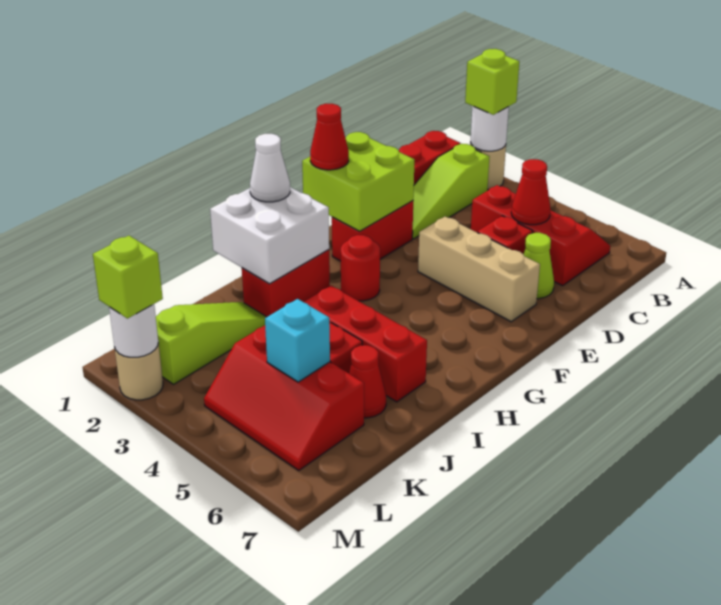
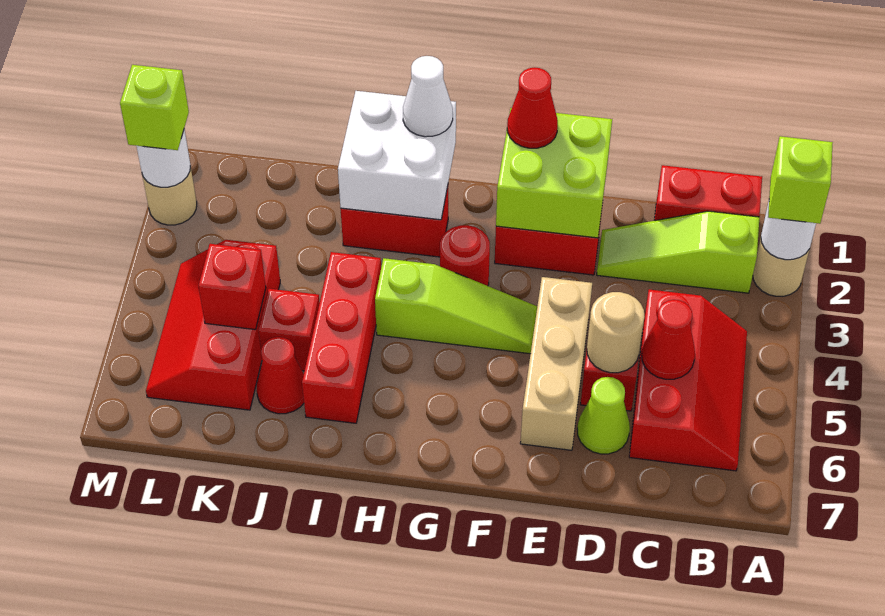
none -> tan 1x1 round brick [587,292,645,373]
lime 1x3 slope [156,302,266,384] -> lime 1x3 slope moved to [375,258,537,354]
cyan 1x1 brick [265,299,330,382] -> red 1x1 brick [198,244,266,330]

